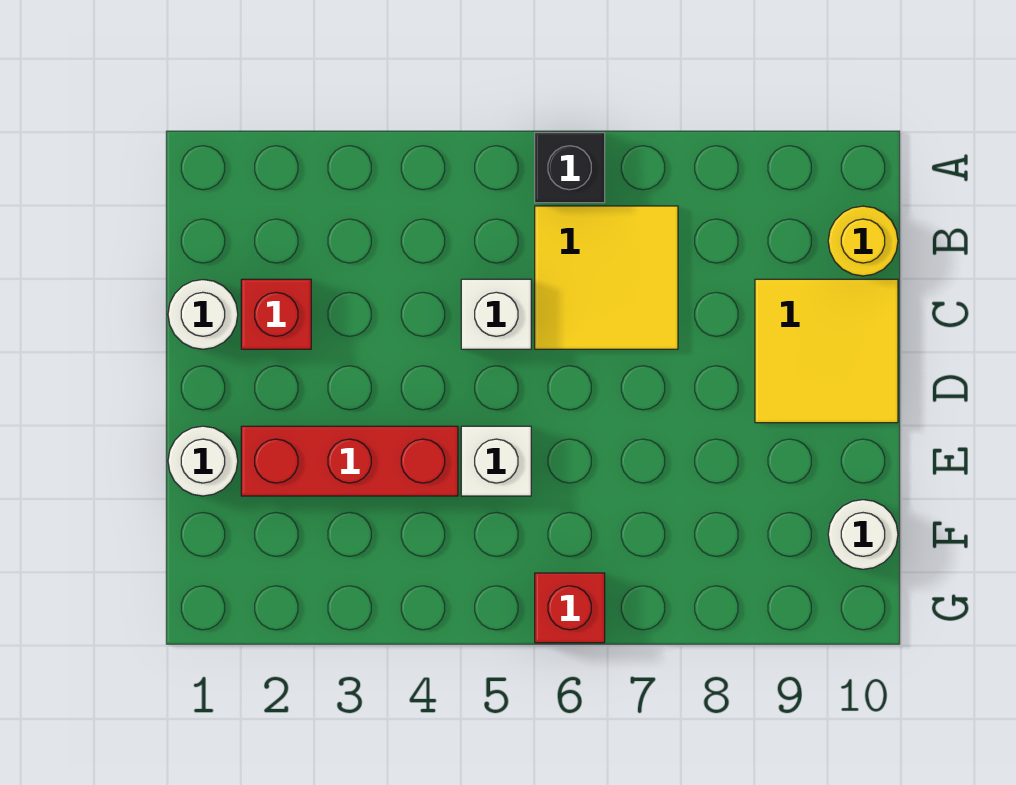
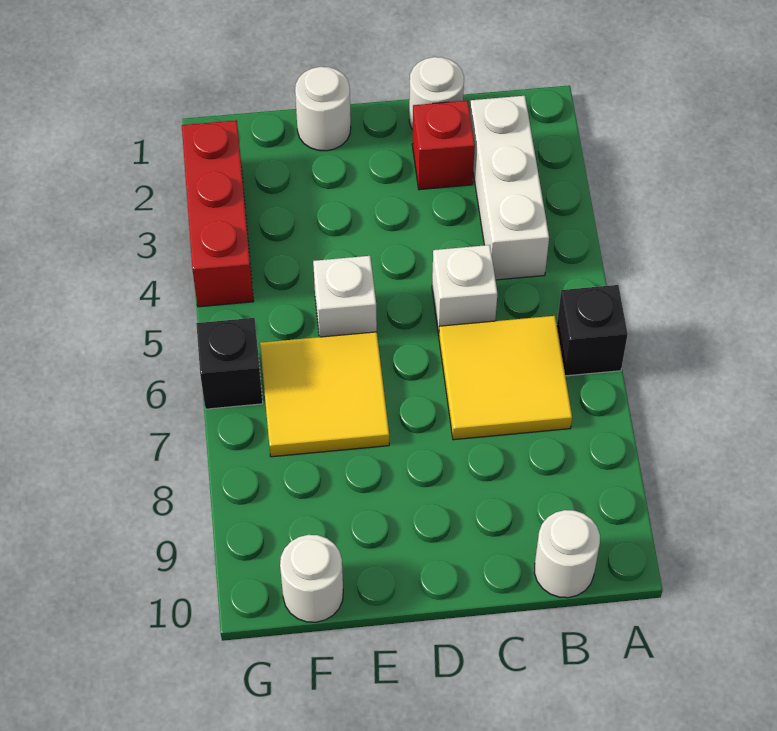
none -> white 1x3 brick [470,96,549,280]
yellow 1x1 round brick [828,206,898,276] -> white 1x1 round brick [535,510,600,598]
yellow 2x2 tile [755,279,898,423] -> yellow 2x2 tile moved to [260,332,389,457]
red 1x3 brick [241,426,458,496] -> red 1x3 brick moved to [182,120,254,307]
red 1x1 brick [535,573,605,643] -> black 1x1 brick [196,318,263,409]

